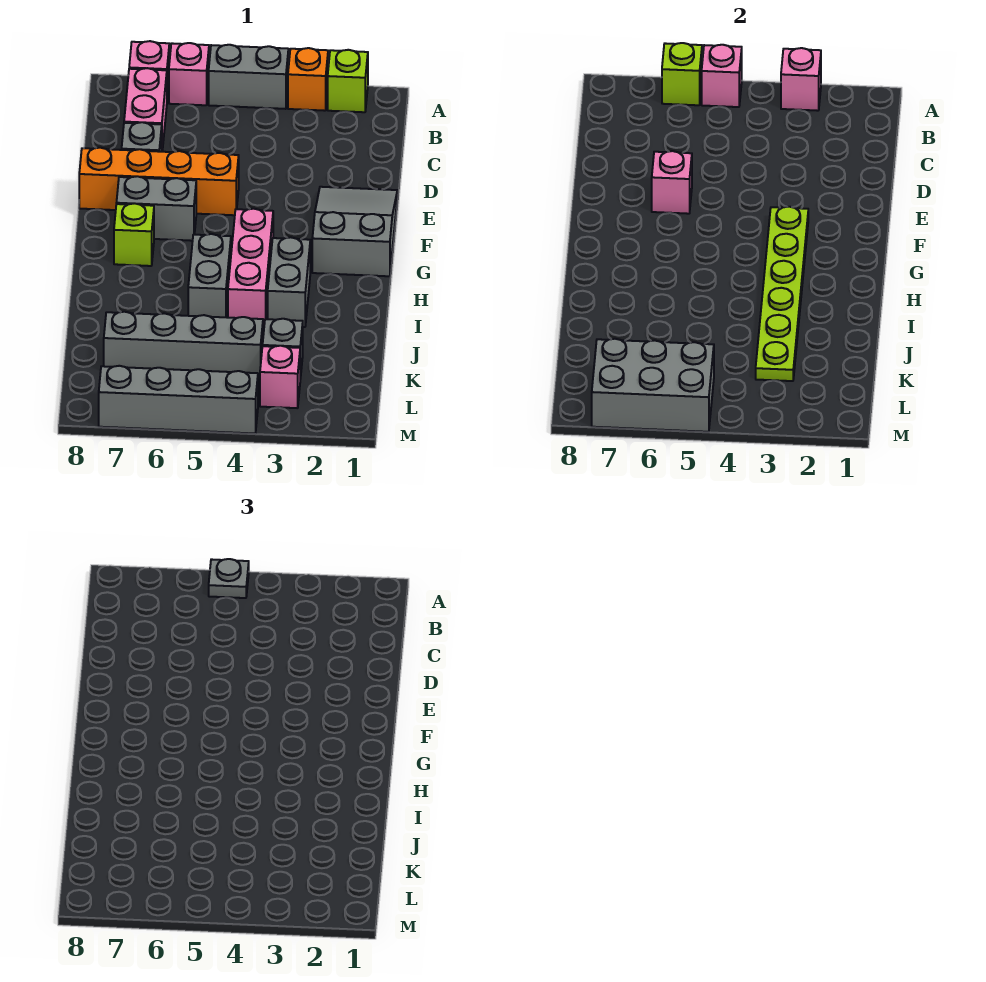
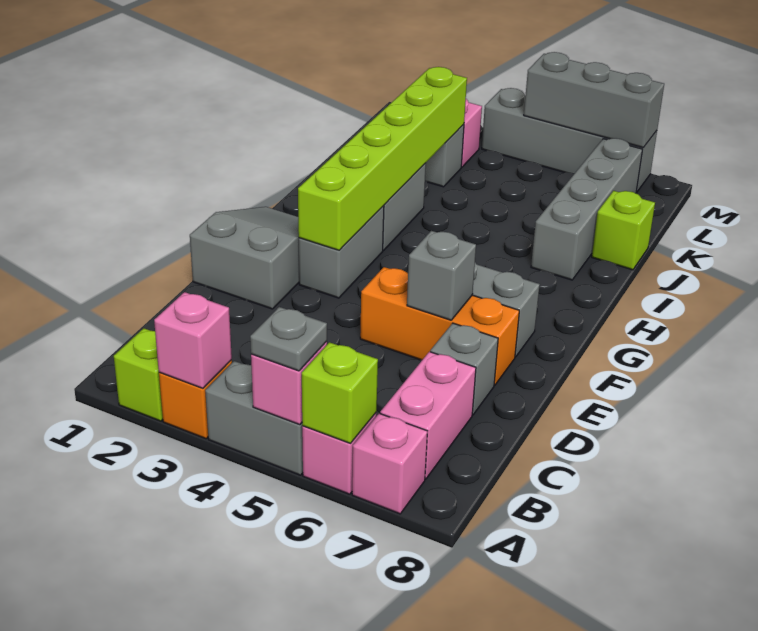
grey 2x3 slope [312,187,397,276] -> grey 2x3 slope turned to [190,207,299,309]
orange 1x4 brick [79,148,239,215] -> orange 1x3 brick [360,267,519,385]
pink 1x1 brick [652,151,692,214] -> grey 1x1 brick [407,231,476,320]
lime 1x6 plate [756,207,808,381] -> lime 1x6 brick [298,67,467,250]
pink 1x3 brick [228,209,273,325] -> none
lime 1x1 brick [114,203,154,266] -> lime 1x1 brick moved to [592,191,655,270]
grey 1x2 brick [188,234,231,317] -> grey 1x2 brick moved to [299,206,384,298]
grey 1x4 brick [104,312,263,379] -> grey 1x4 brick turned to [531,138,643,280]
grey 2x3 brick [592,339,714,432] -> grey 1x3 brick [524,52,664,147]

